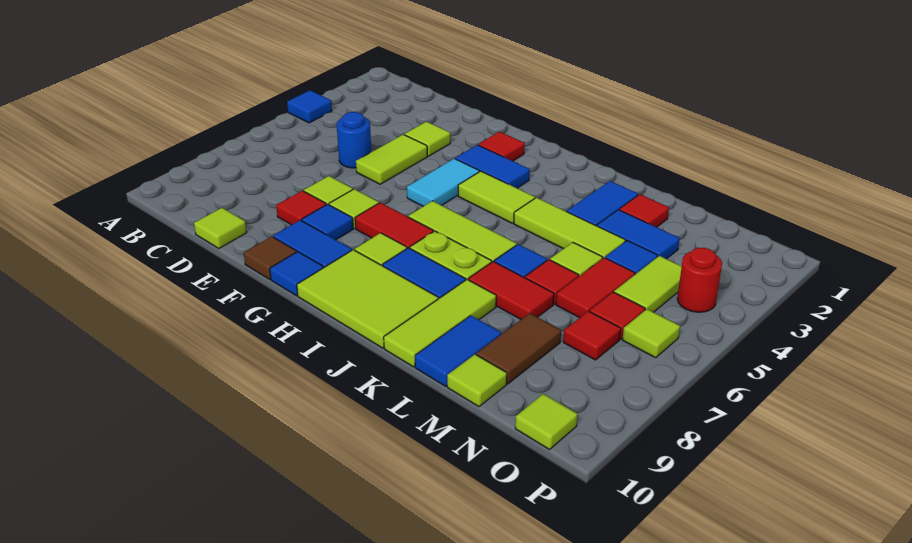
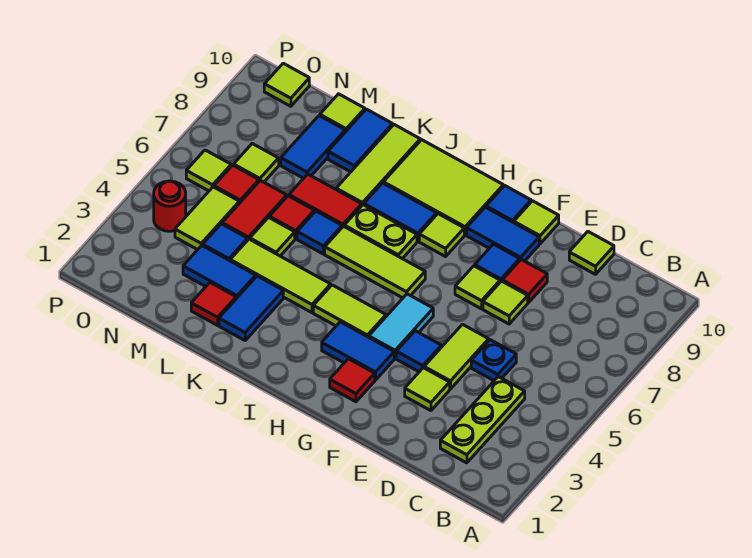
blue 1x1 tile [287,90,332,123] -> blue 1x1 tile moved to [396,331,441,372]
none -> lime 1x3 plate [440,377,525,463]
blue 1x1 round brick [337,112,371,168] -> blue 1x1 plate [471,340,516,381]
brown 1x1 tile [244,236,297,279] -> lime 1x1 tile [514,201,559,244]
red 1x2 tile [355,203,433,248] -> none
brown 1x2 tile [476,313,561,384] -> blue 1x2 tile [281,116,345,178]
red 1x1 tile [563,311,621,360] -> lime 1x1 tile [234,144,279,182]

